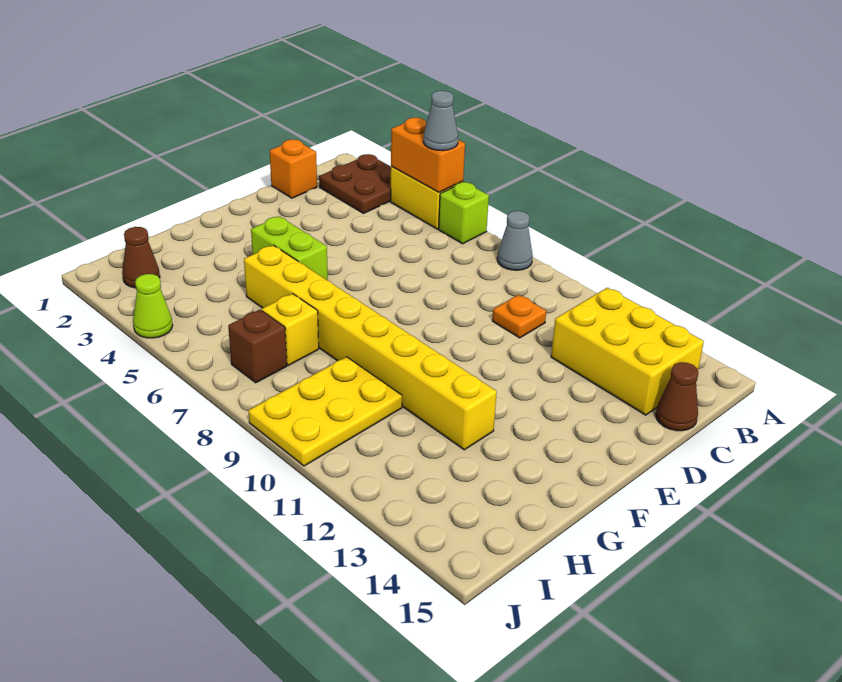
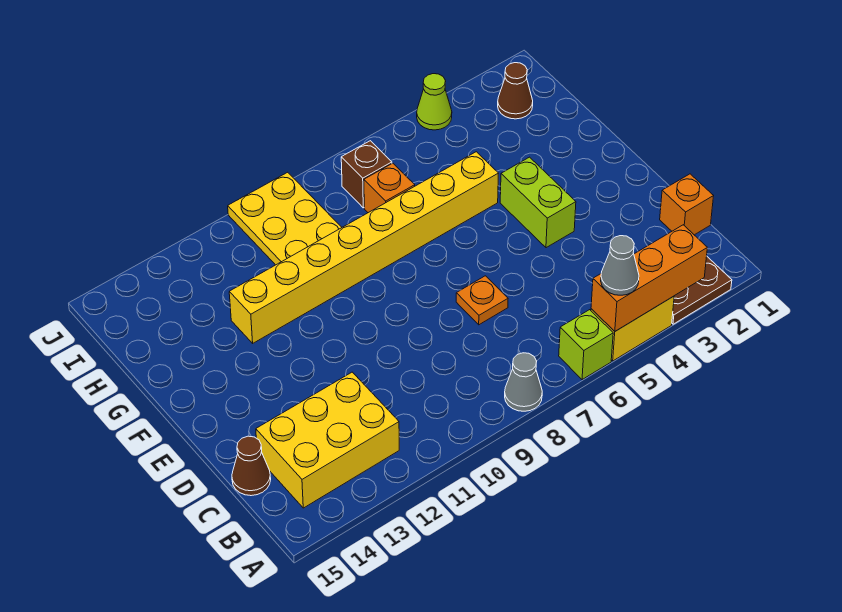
orange 1x2 brick [391,118,465,192] -> orange 1x3 brick [591,225,707,331]
orange 1x1 plate [492,295,546,338] -> orange 1x1 plate moved to [456,276,508,325]
lime 1x2 brick [251,216,328,281] -> lime 1x2 brick turned to [500,157,576,248]
yellow 1x1 brick [262,294,319,365] -> orange 1x1 brick [364,163,415,213]

